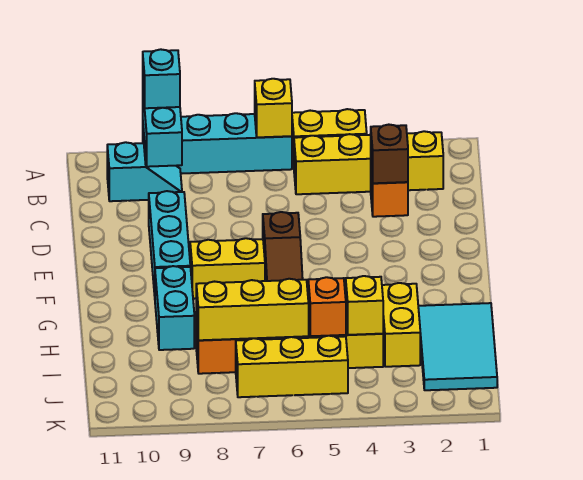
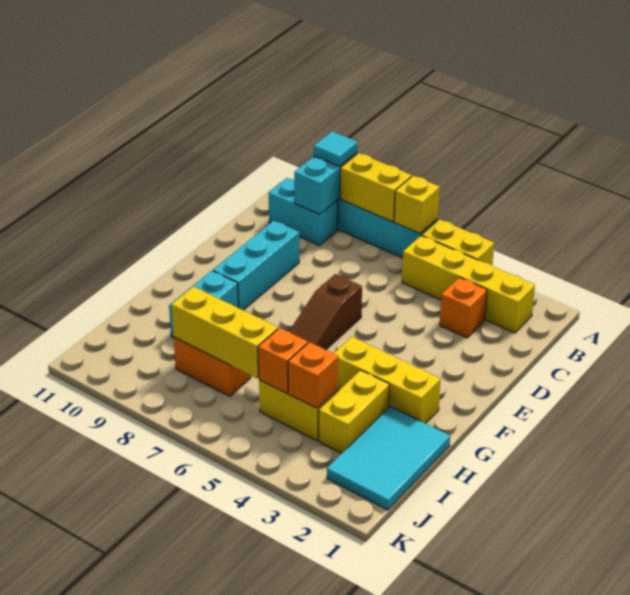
cyan 1x1 brick [143,49,180,108] -> cyan 1x1 tile [314,131,357,166]
cyan 1x2 slope [107,142,182,201] -> cyan 1x2 brick [269,178,338,245]
brown 1x1 brick [371,125,408,183] -> none
yellow 1x2 brick [190,238,265,299] -> yellow 1x2 brick moved to [340,153,412,222]
yellow 1x1 brick [346,276,383,335] -> orange 1x1 brick [288,342,338,408]
yellow 1x3 brick [236,336,348,397] -> yellow 1x3 brick moved to [334,337,441,423]

